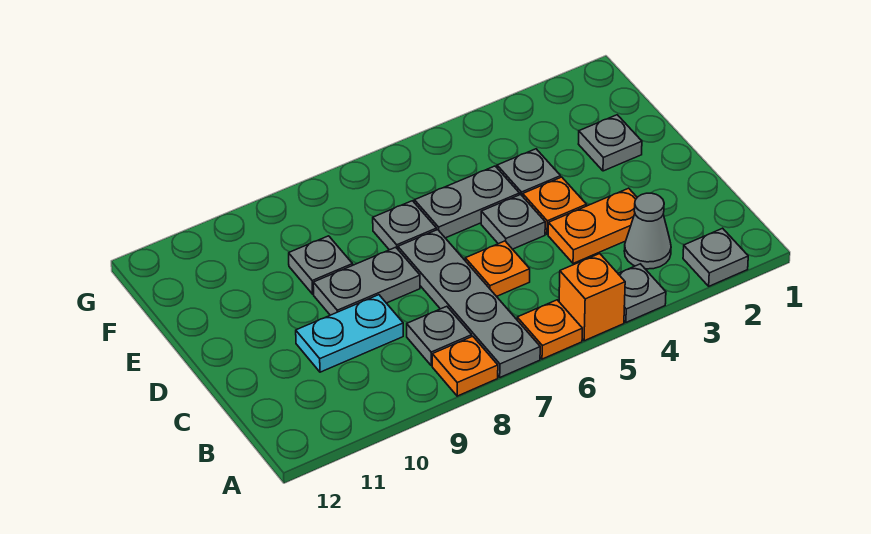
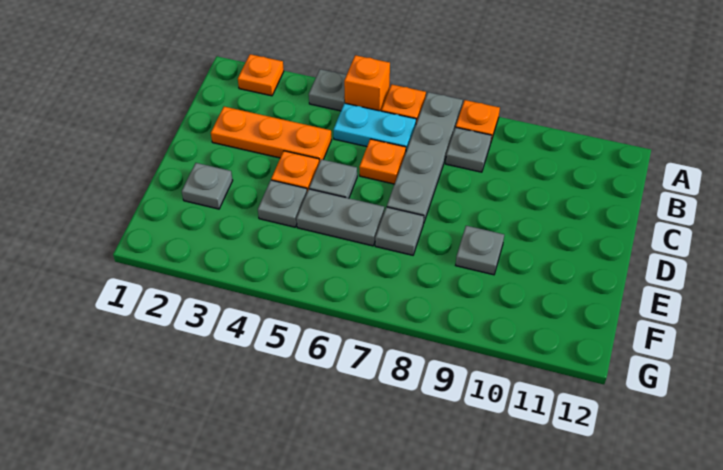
grey 1x1 plate [683,228,748,286] -> orange 1x1 plate [238,54,284,96]
grey 1x1 cone [624,193,671,269] -> none
orange 1x2 plate [548,188,637,263] -> orange 1x3 plate [211,107,332,163]
cyan 1x2 plate [296,295,403,372] -> cyan 1x2 plate moved to [333,103,416,151]
grey 1x2 plate [313,247,420,315] -> none

